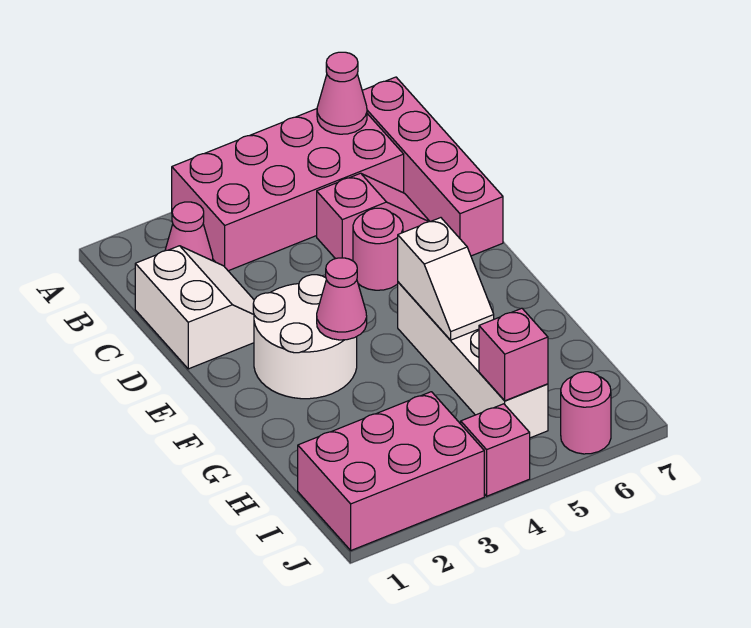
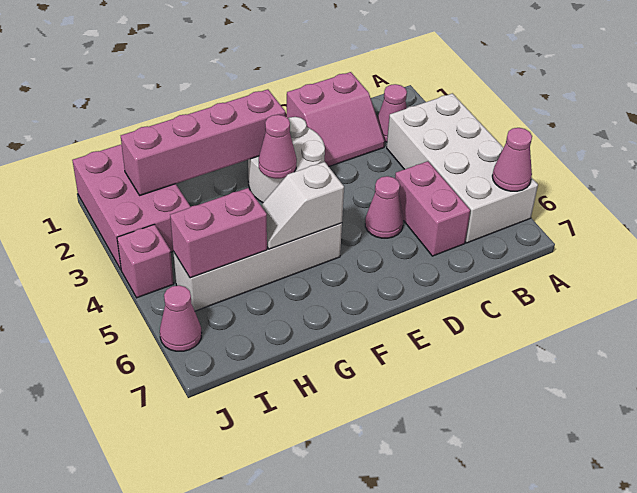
pink 2x4 brick [172,109,404,271] -> white 2x4 brick [387,93,538,243]
pink 1x4 brick [362,77,503,256] -> pink 1x4 brick moved to [121,89,285,195]
white 2x2 slope [135,246,254,369] -> pink 2x2 slope [287,72,385,166]
pink 1x2 slope [317,173,430,261] -> pink 1x2 brick [395,161,470,256]
pink 1x1 round brick [353,208,403,290] -> pink 1x1 cone [365,176,403,238]
pink 1x1 brick [479,308,548,401] -> pink 1x2 brick [170,188,267,278]
pink 1x1 round brick [561,372,611,454] -> pink 1x1 cone [160,285,202,351]

